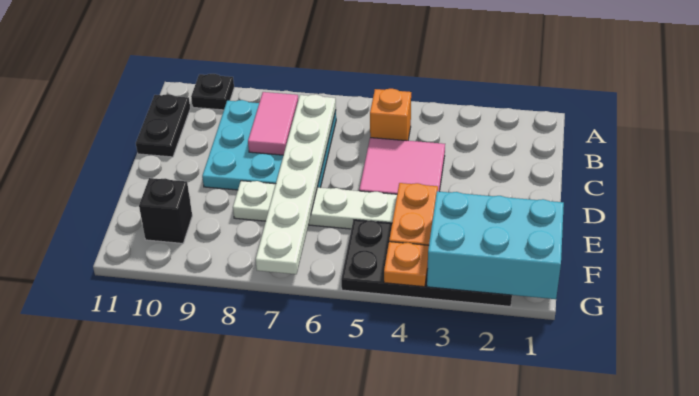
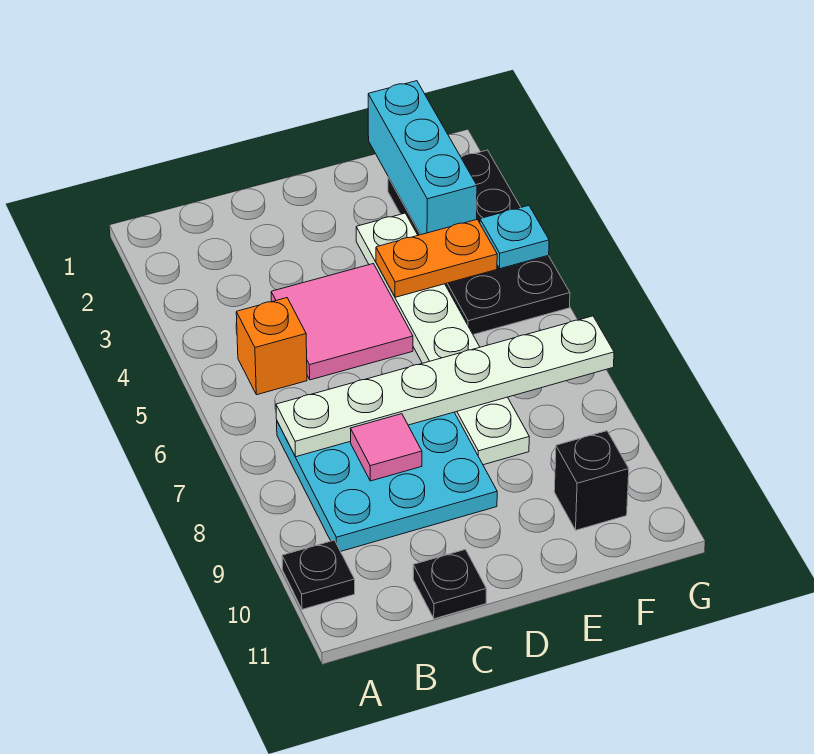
pink 1x2 tile [248,92,298,155] -> pink 1x1 tile [350,414,422,481]
black 1x2 plate [136,94,190,157] -> black 1x1 plate [413,549,486,619]
cyan 2x3 brick [427,191,564,299] -> cyan 1x3 brick [368,81,477,235]
orange 1x1 plate [384,242,429,287] -> cyan 1x1 plate [480,205,549,269]

